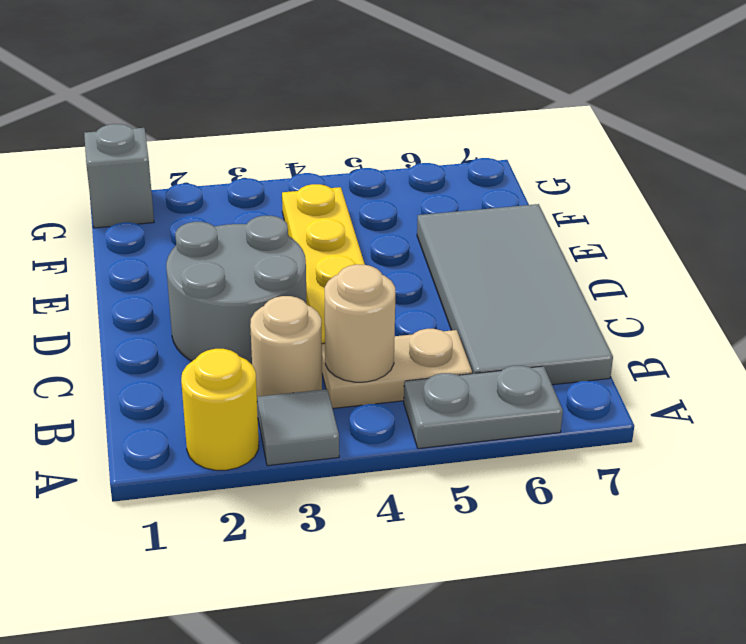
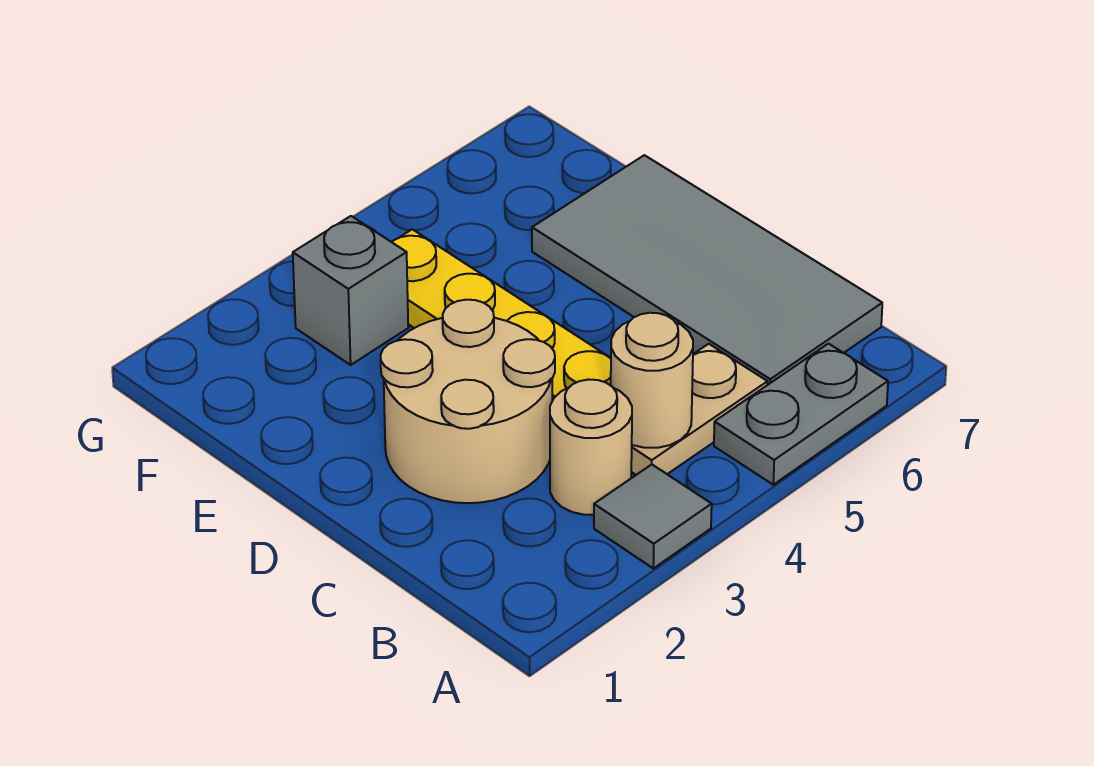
yellow 1x1 round brick [181,349,259,470] -> none
grey 2x2 round brick [166,216,307,364] -> tan 2x2 round brick [381,300,555,503]
grey 1x1 brick [84,124,154,228] -> grey 1x1 brick moved to [293,216,408,365]

